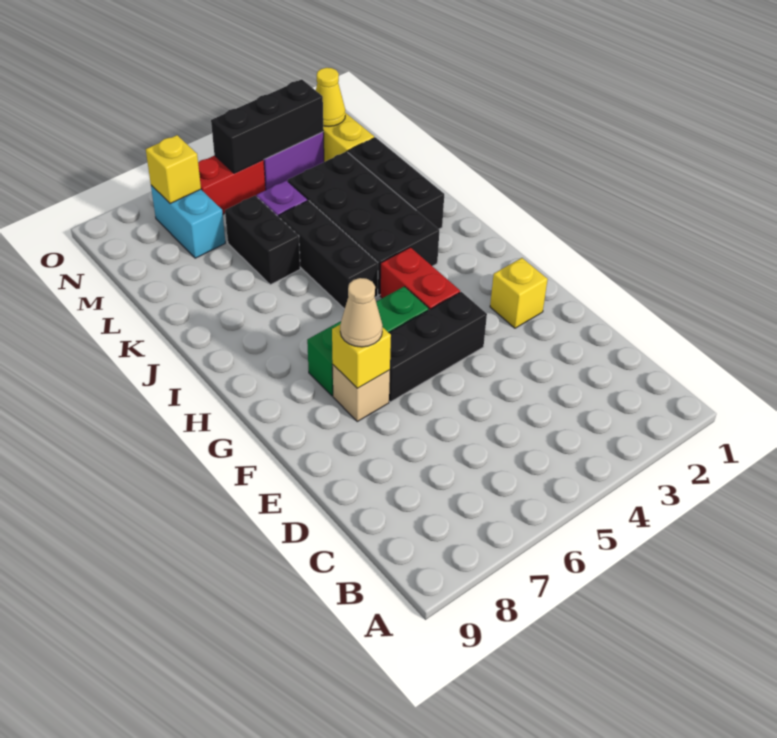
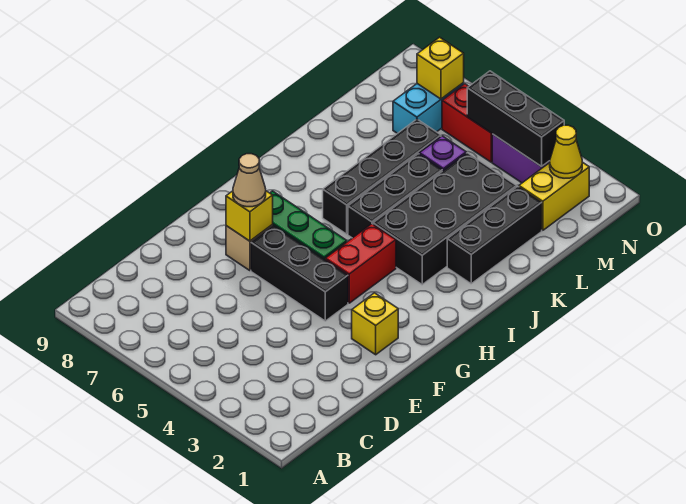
black 1x2 brick [225,196,300,285] -> black 1x4 brick [323,119,441,234]

